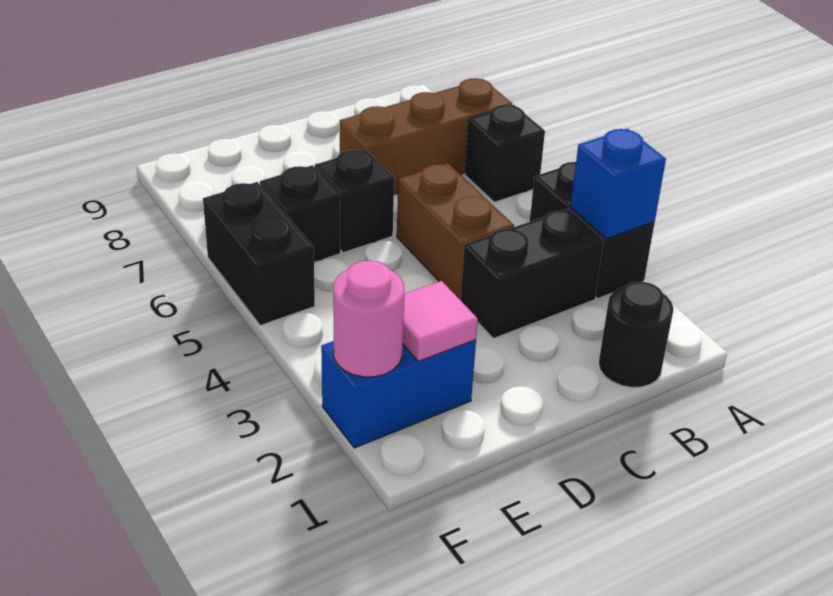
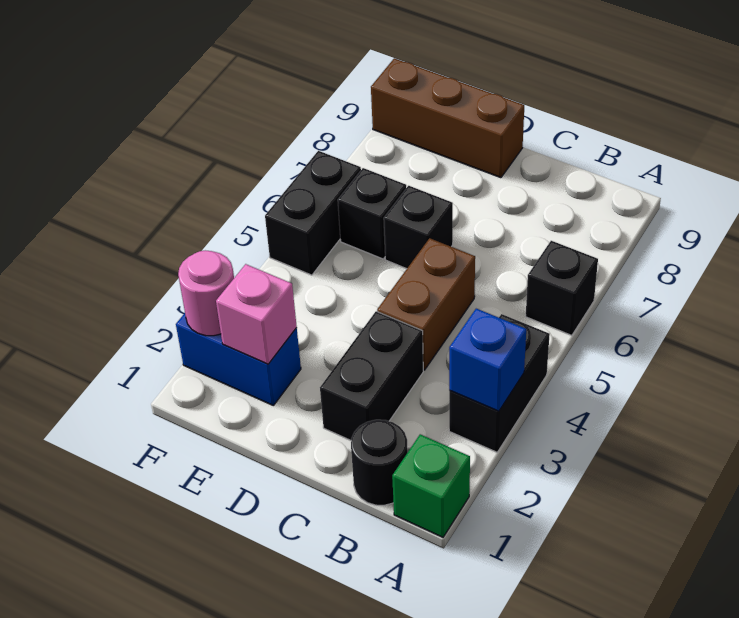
none -> green 1x1 brick [392,434,470,537]
brown 1x3 brick [340,78,512,195] -> brown 1x3 brick moved to [371,58,524,178]
black 1x2 brick [461,209,604,338] -> black 1x2 brick turned to [320,311,423,440]
pink 1x1 tile [403,281,478,362] -> pink 1x1 brick [216,264,297,364]

